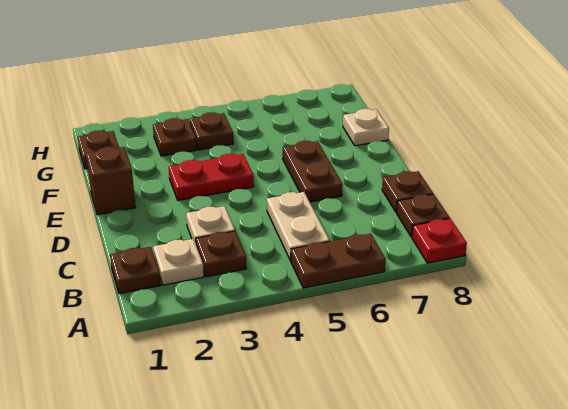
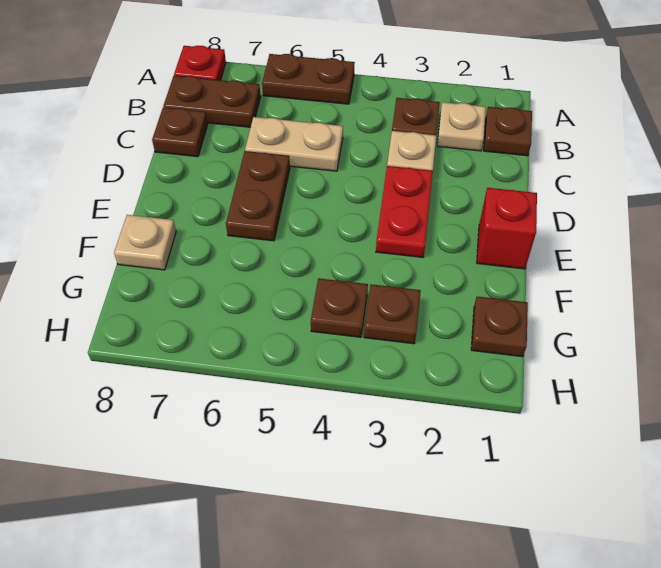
tan 1x2 plate [267,192,330,260] -> tan 1x2 plate turned to [245,117,343,171]
brown 1x1 plate [397,194,450,237] -> brown 1x2 plate [163,76,261,127]
brown 1x1 brick [86,147,136,215] -> red 1x1 brick [477,188,537,269]
red 1x2 plate [169,154,254,200] -> red 1x2 plate turned to [376,166,433,257]

